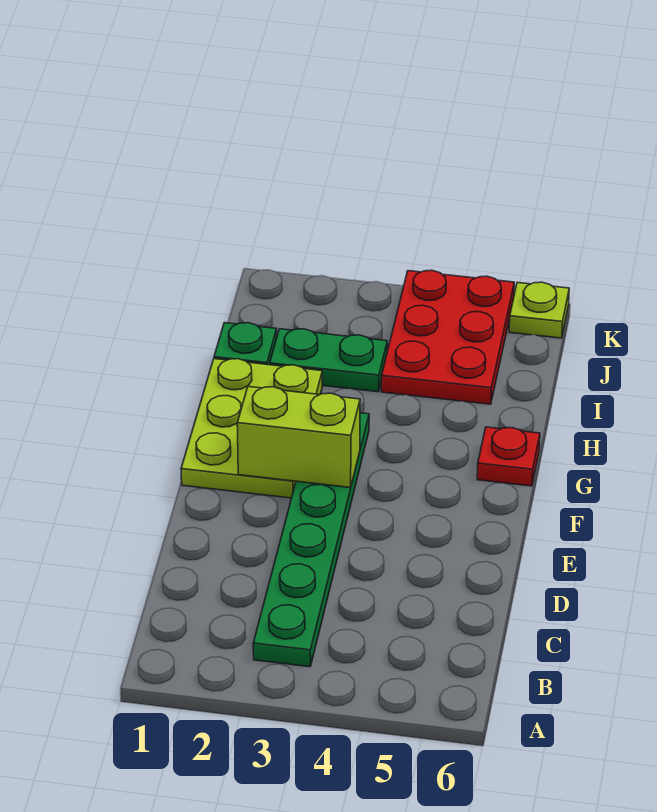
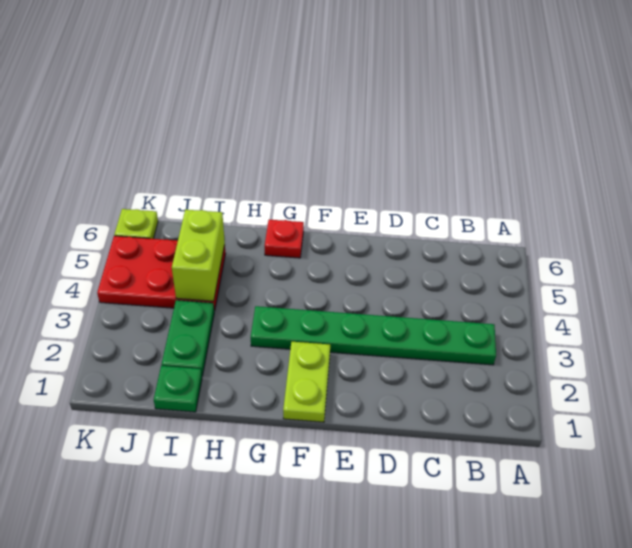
lime 2x3 plate [181,359,322,498] -> lime 1x2 plate [283,342,330,422]
lime 1x2 brick [237,387,360,488] -> lime 1x2 brick moved to [172,210,225,301]

